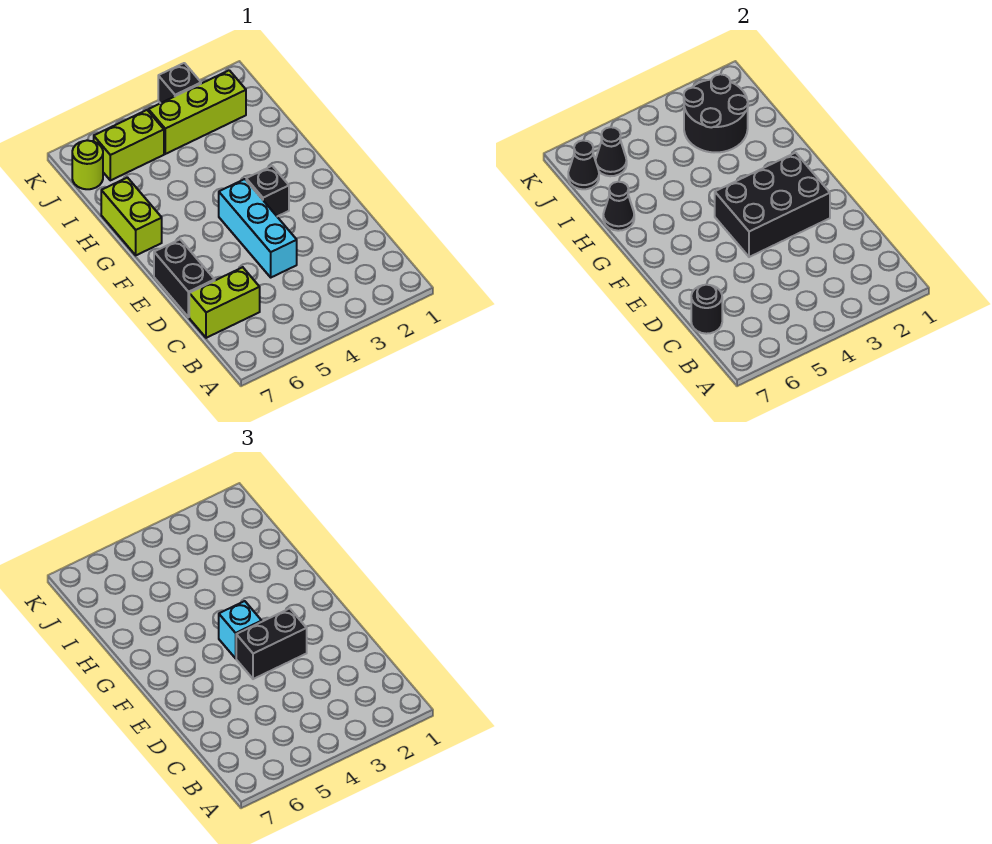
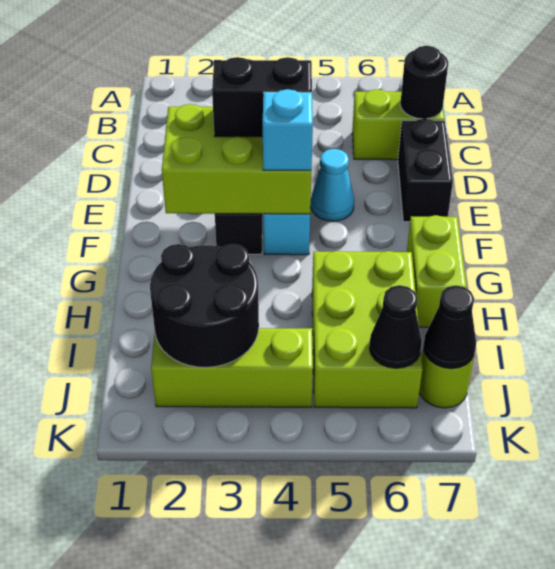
black 2x3 brick [715,153,830,257] -> lime 2x3 brick [162,104,311,214]
none -> cyan 1x1 cone [311,149,354,221]
black 1x1 cone [603,182,634,231] -> none
lime 1x2 brick [94,110,164,180] -> lime 2x3 brick [312,251,423,408]
black 1x1 brick [158,63,201,103] -> none

